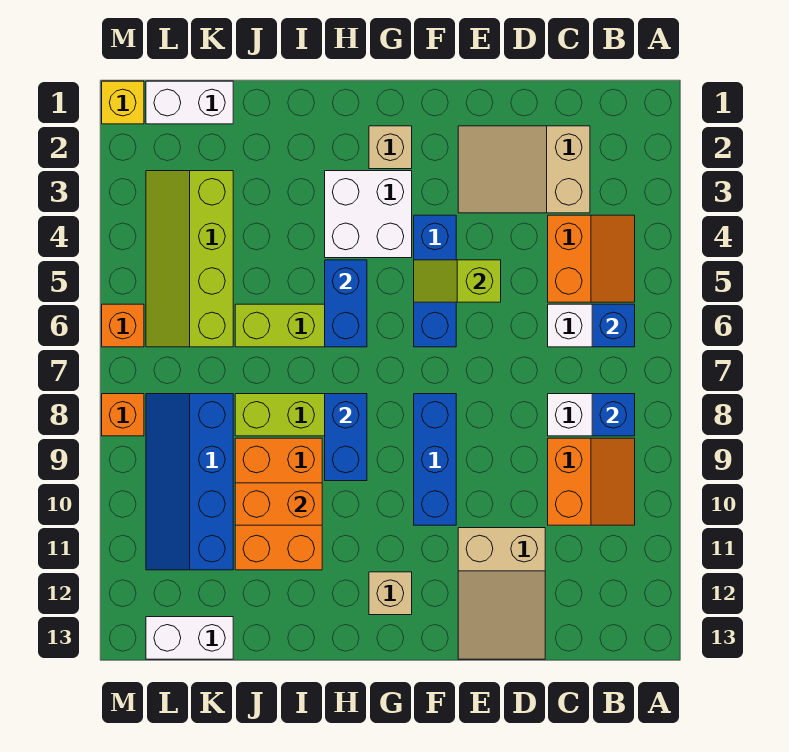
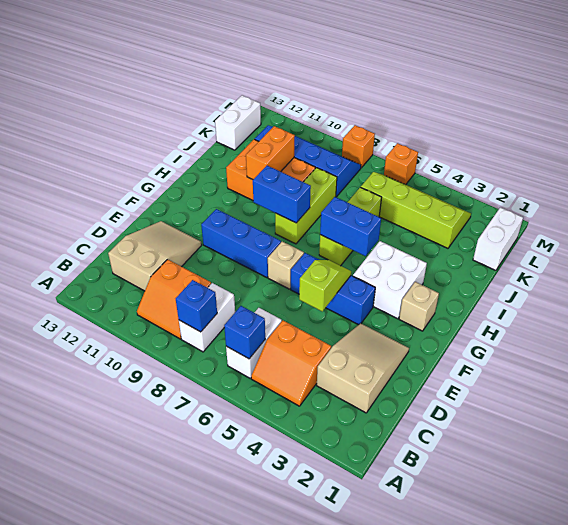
tan 2x3 slope [458,528,545,659] -> tan 2x3 slope turned to [108,221,202,291]
tan 1x1 brick [369,572,412,615] -> tan 1x1 brick moved to [268,242,304,289]
yellow 1x1 brick [102,81,144,124] -> none

